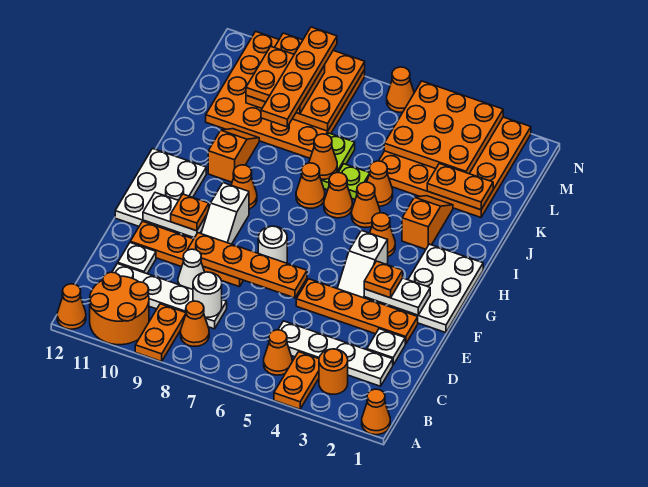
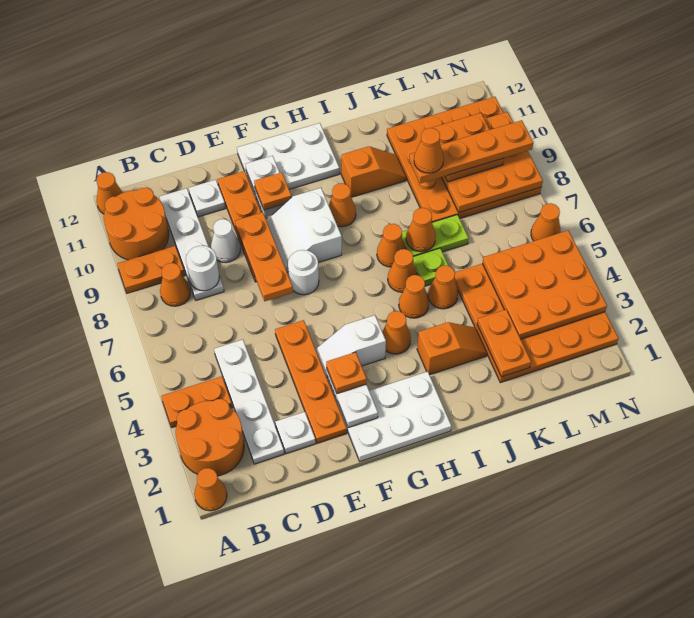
orange 1x1 round brick [319,349,348,394] -> orange 2x2 round brick [176,399,244,476]
orange 1x1 cone [264,330,292,375] -> orange 1x1 cone moved to [414,128,444,173]
orange 1x4 plate [188,233,307,298] -> orange 1x3 plate [235,212,293,301]
white 1x2 slope [201,183,249,244] -> white 2x2 slope [266,188,342,272]

